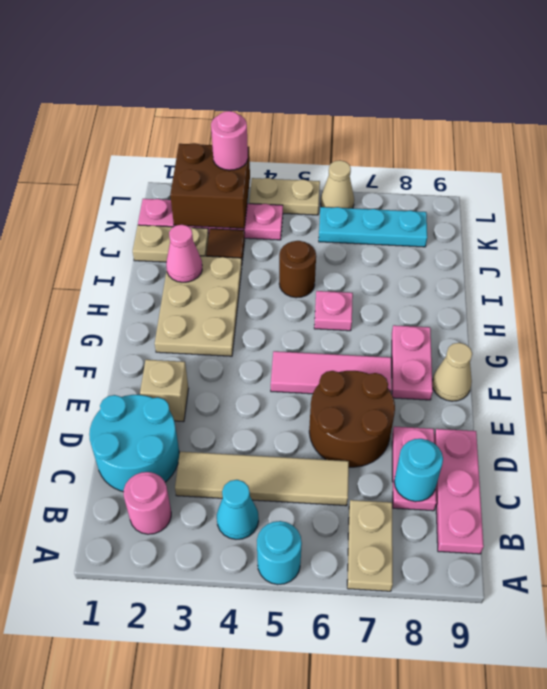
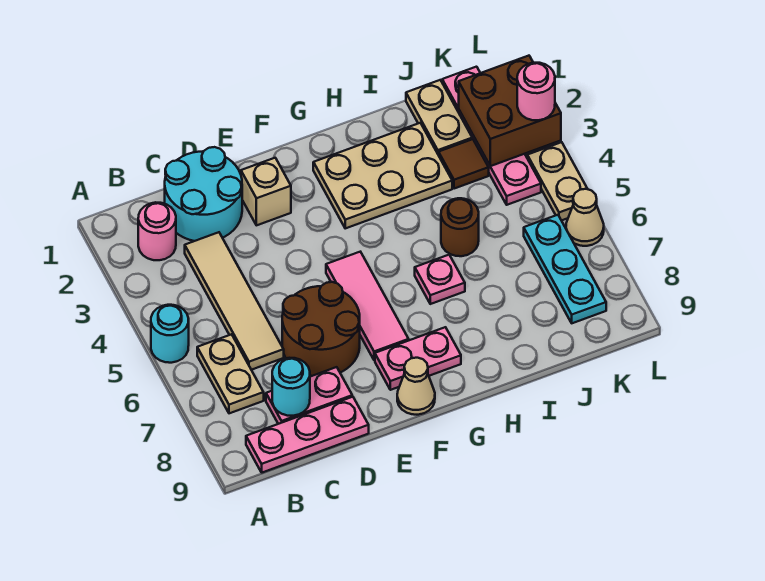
tan 1x2 plate [347,500,393,591] -> tan 1x2 plate turned to [197,334,264,413]
cyan 1x1 cone [217,480,259,539] -> none
pink 1x1 cone [166,225,202,282] -> none

